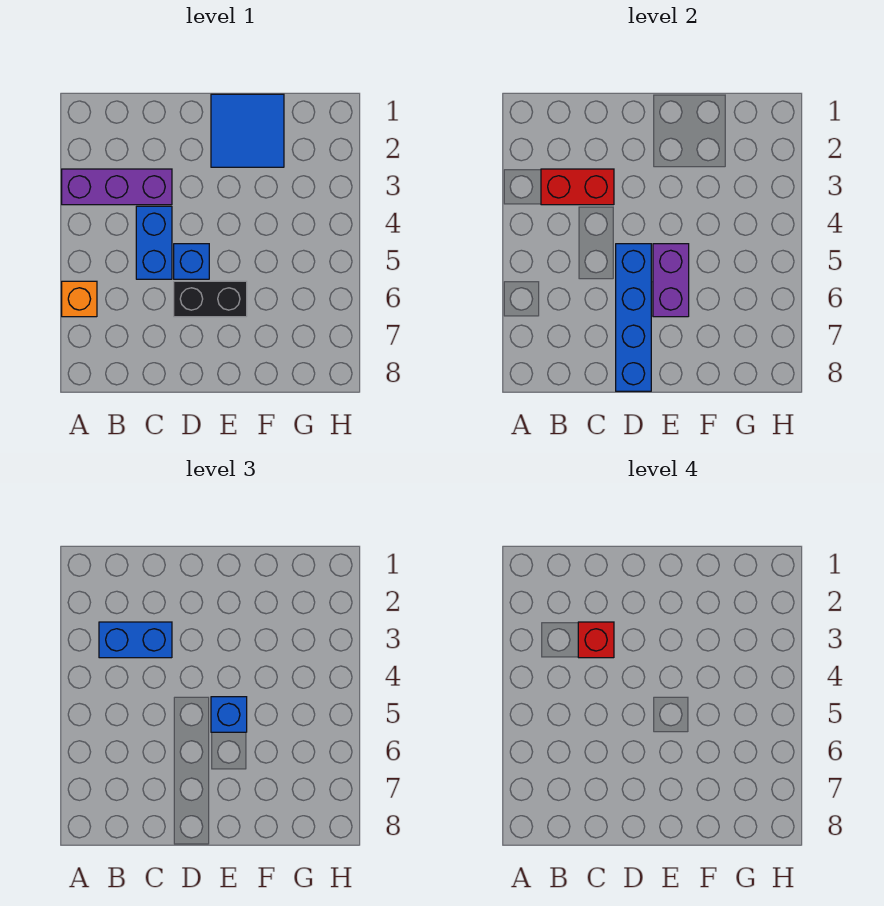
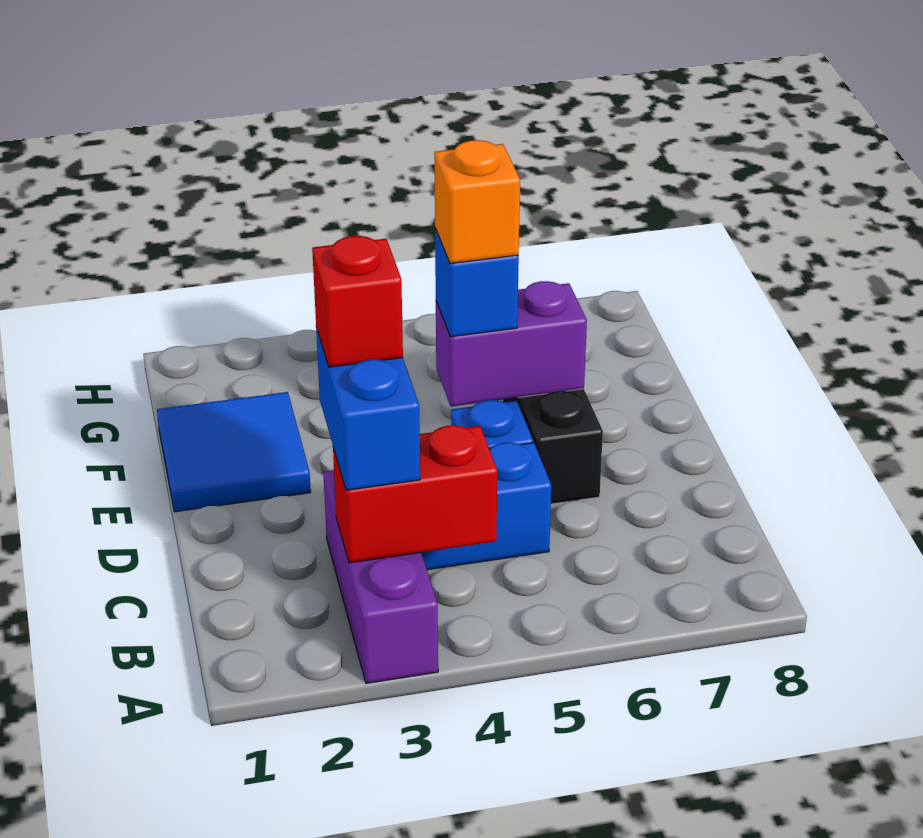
orange 1x1 brick [62,281,97,317] -> orange 1x1 brick moved to [434,140,520,264]
red 1x2 brick [541,169,614,205] -> red 1x2 brick turned to [333,425,497,563]
blue 1x4 brick [616,244,651,391] -> none

